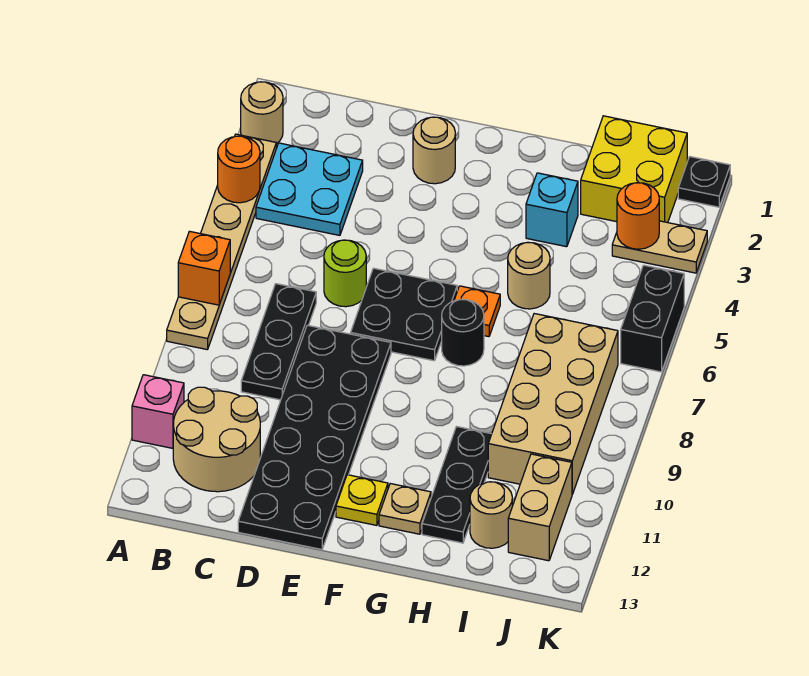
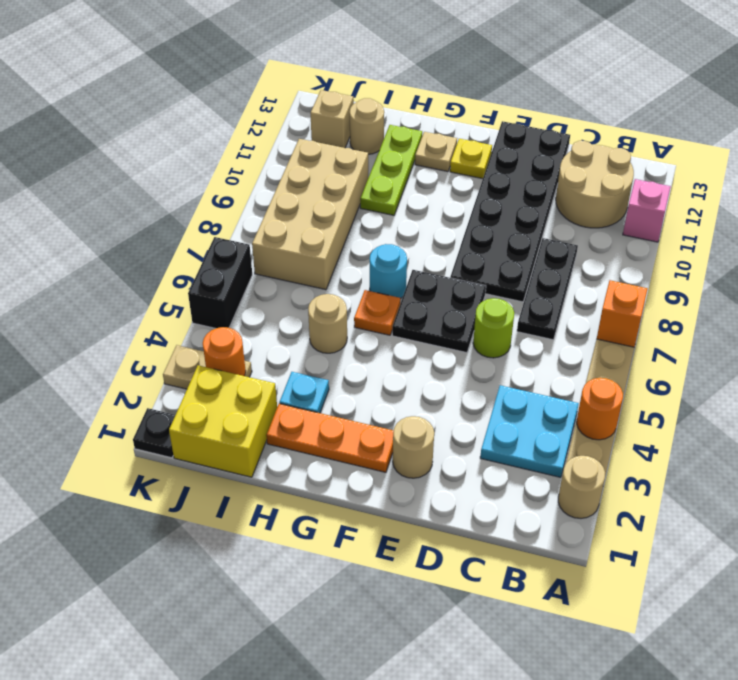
none -> orange 1x3 plate [266,404,394,472]
black 1x1 round brick [442,299,484,366] -> cyan 1x1 round brick [370,244,407,298]
cyan 1x1 brick [526,173,578,247] -> cyan 1x1 plate [279,372,329,413]
black 1x3 plate [422,427,492,543] -> lime 1x3 plate [360,125,422,215]
tan 1x2 brick [508,454,572,561] -> tan 1x1 brick [310,90,354,148]

